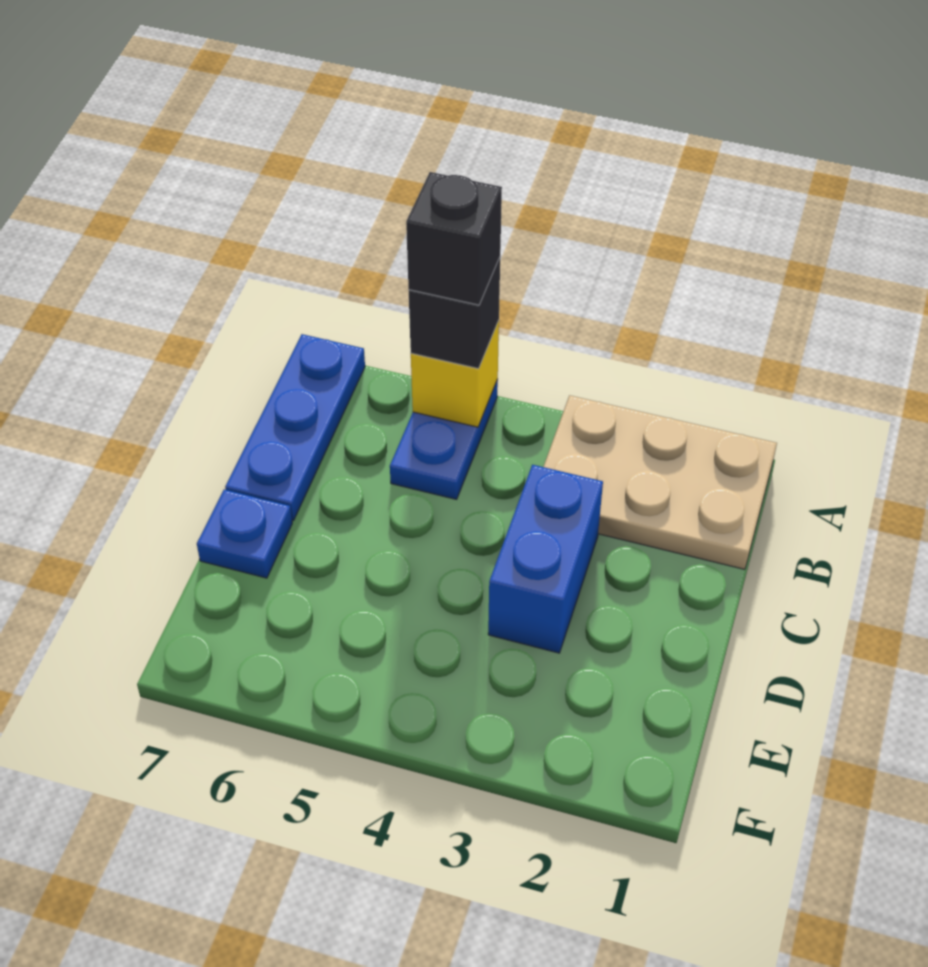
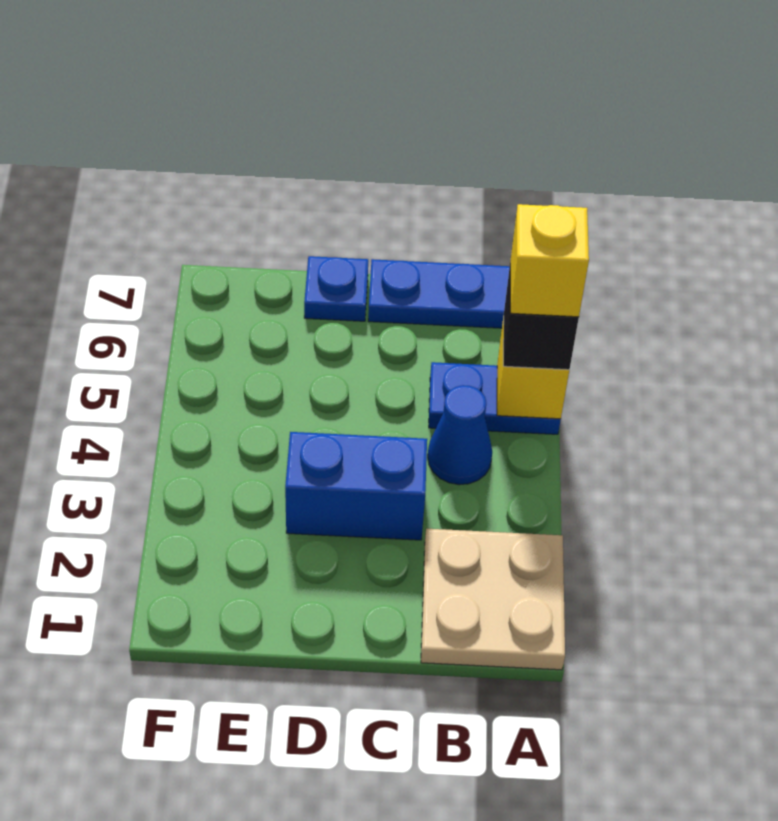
tan 2x3 plate [543,395,777,569] -> tan 2x2 plate [421,529,565,670]
black 1x1 brick [406,172,502,305] -> yellow 1x1 brick [510,204,589,317]
none -> blue 1x1 cone [428,385,492,485]

